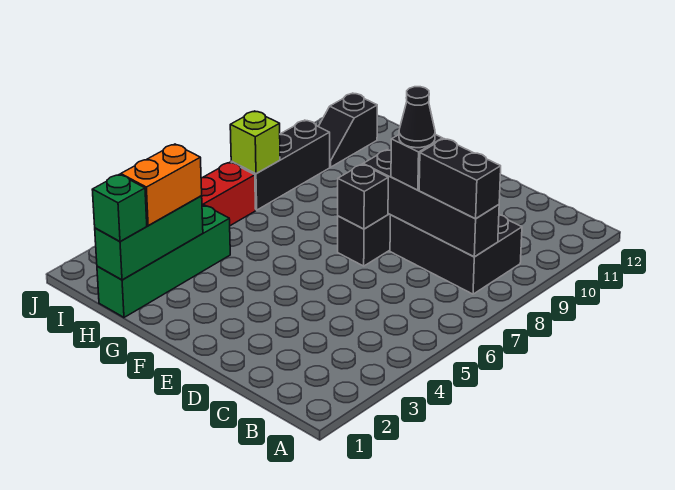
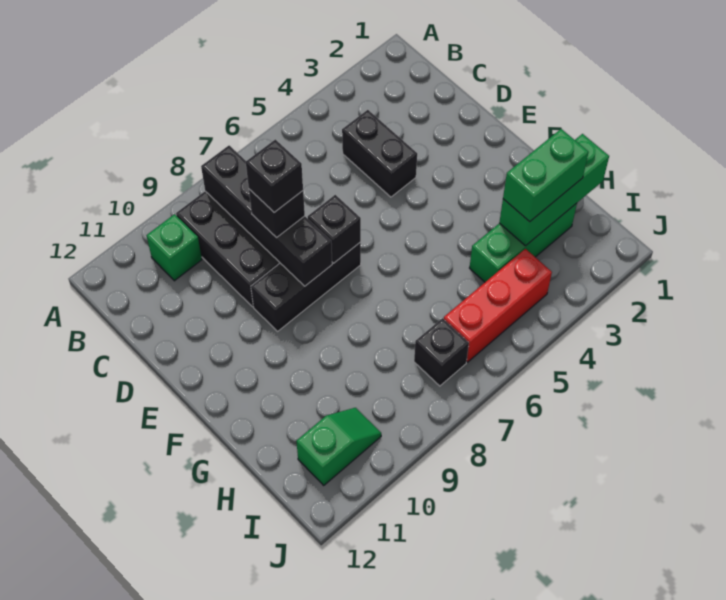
black 1x2 brick [419,139,501,219] -> black 1x2 brick moved to [342,110,417,197]
black 1x1 cone [399,87,435,148] -> black 1x1 brick [246,139,303,212]
green 1x4 brick [97,205,230,317] -> green 1x3 brick [470,203,577,282]
green 1x1 brick [92,174,147,241] -> green 1x1 brick moved to [147,214,202,281]
orange 1x2 brick [121,144,202,226] -> green 1x2 brick [503,129,589,222]
black 1x3 brick [231,120,330,210] -> black 1x1 brick [414,318,469,386]
lime 1x1 brick [230,111,280,174] -> none
black 1x2 slope [318,93,377,167] -> green 1x2 slope [296,408,381,485]

